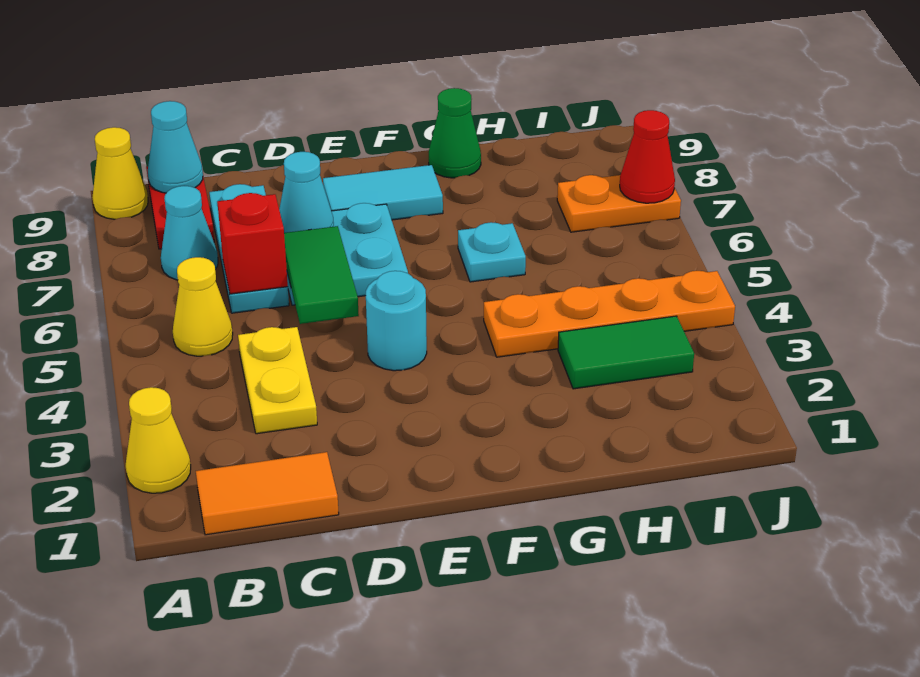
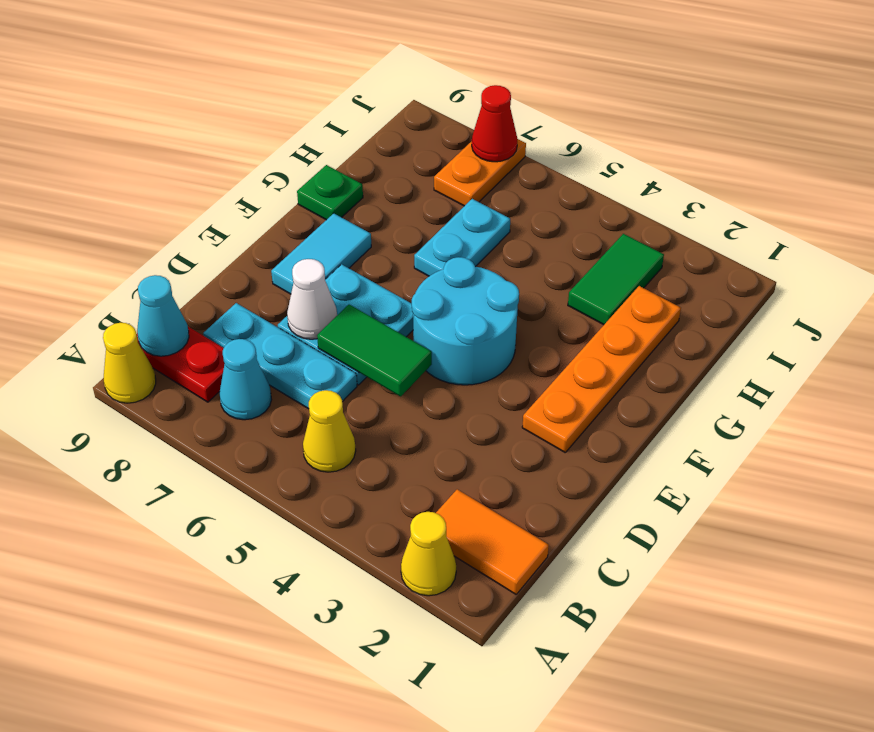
orange 1x2 tile [196,452,339,535] -> orange 1x2 tile turned to [436,489,549,594]
yellow 1x2 plate [238,327,317,434] -> none
red 1x1 brick [217,193,288,294] -> none
cyan 1x1 cone [279,152,334,233] -> white 1x1 cone [287,259,337,339]
cyan 1x1 round brick [366,271,427,371] -> cyan 2x2 round brick [412,257,519,385]
orange 1x4 plate [484,271,735,357] -> orange 1x4 plate moved to [522,286,681,452]
cyan 1x1 plate [458,222,526,282] -> cyan 1x2 plate [414,199,510,276]
green 1x1 cone [429,88,481,178] -> green 1x1 plate [297,165,363,220]

